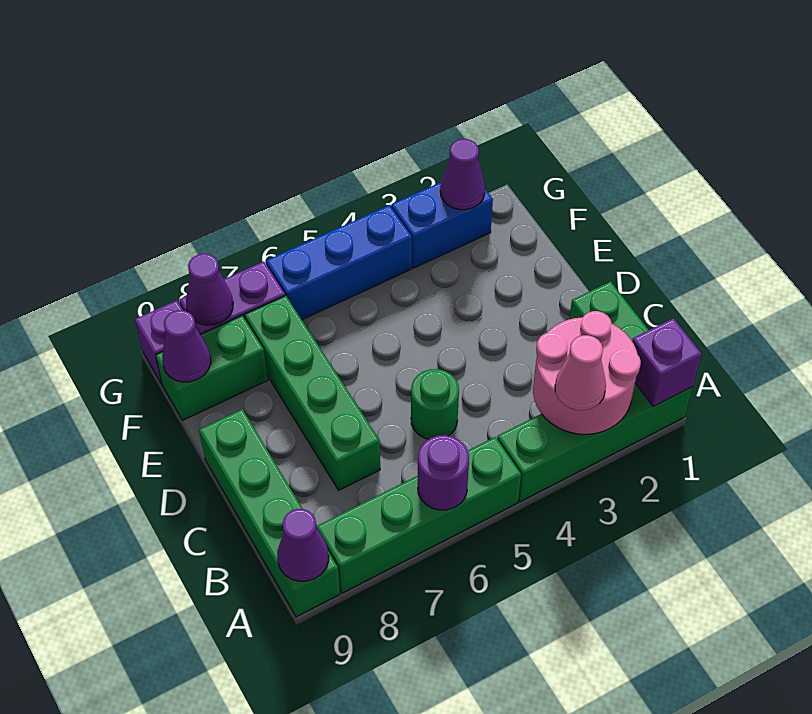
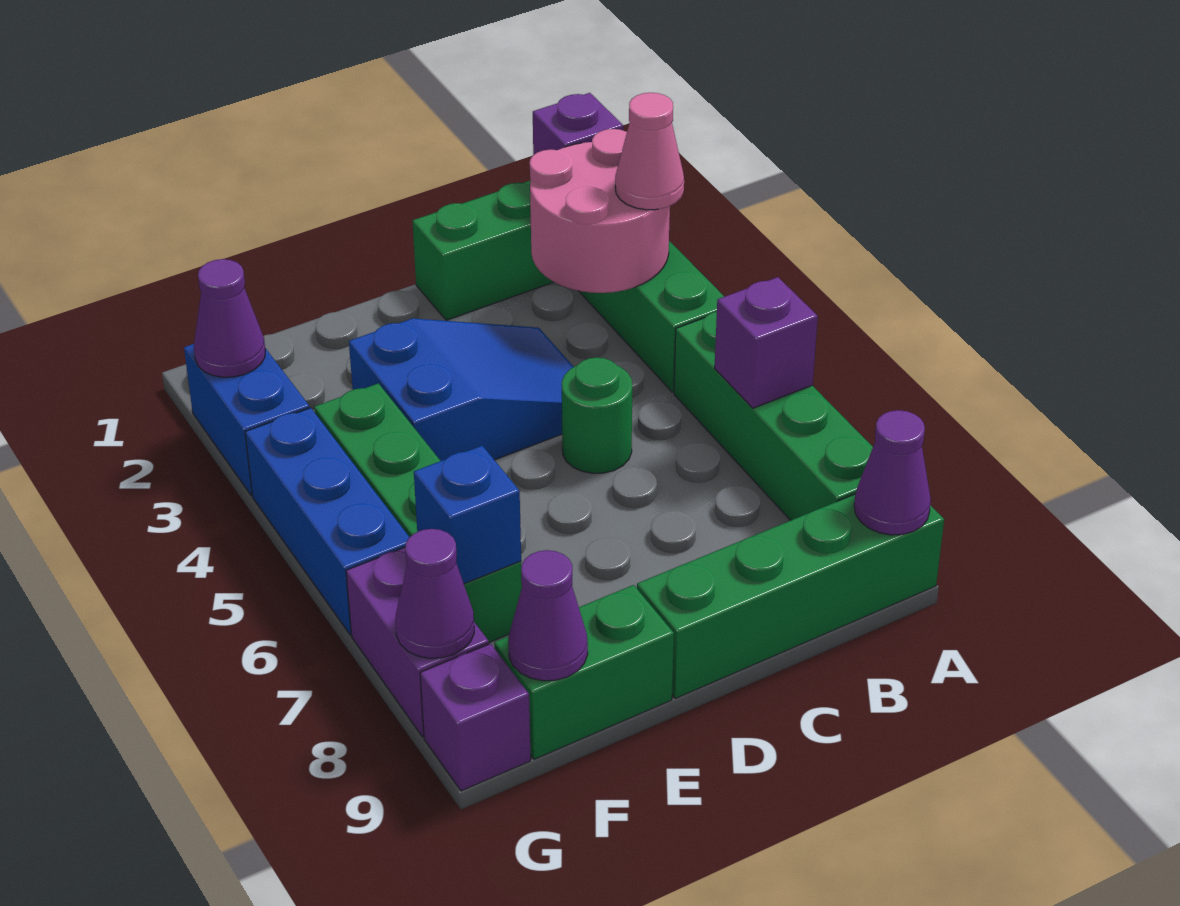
purple 1x1 round brick [418,435,469,510] -> purple 1x1 brick [715,277,818,408]
none -> blue 2x3 slope [349,318,573,461]
green 1x4 brick [245,296,380,490] -> green 1x4 brick turned to [314,383,522,642]
none -> blue 1x1 brick [414,446,521,584]
green 1x2 brick [156,316,268,420] -> green 1x2 brick turned to [494,585,674,759]

